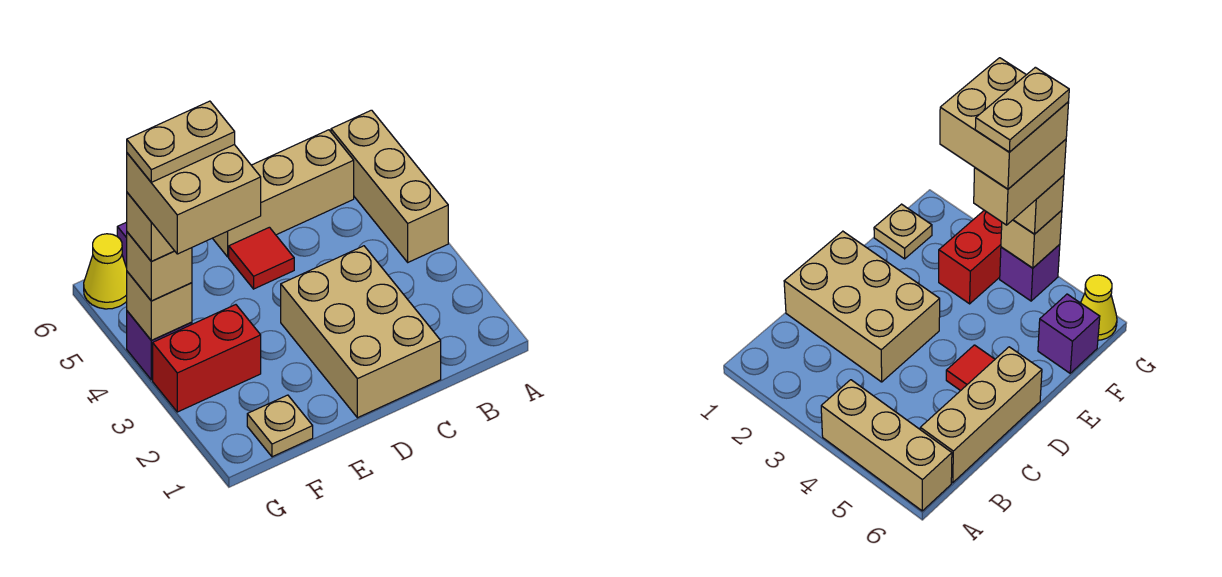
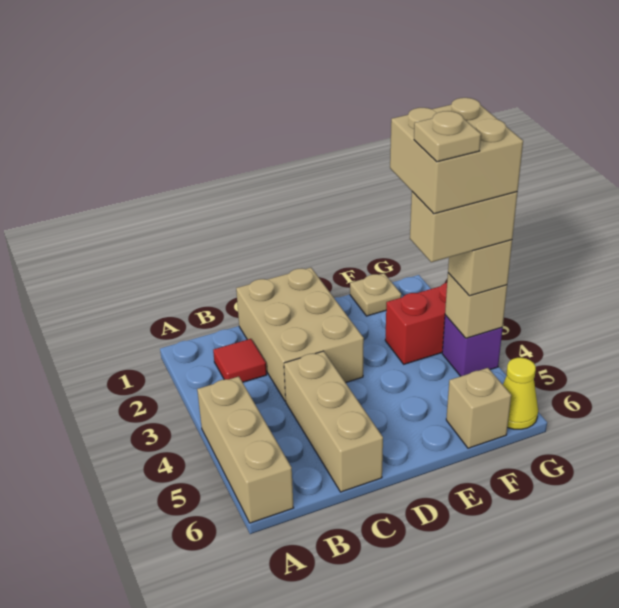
tan 1x3 brick [213,130,354,257] -> tan 1x3 brick turned to [284,351,383,492]
red 1x1 tile [229,227,294,289] -> red 1x1 tile moved to [213,339,267,382]
tan 1x2 plate [127,101,235,182] -> tan 1x1 plate [414,111,481,162]
purple 1x1 brick [1038,294,1100,373] -> tan 1x1 brick [446,368,511,448]

